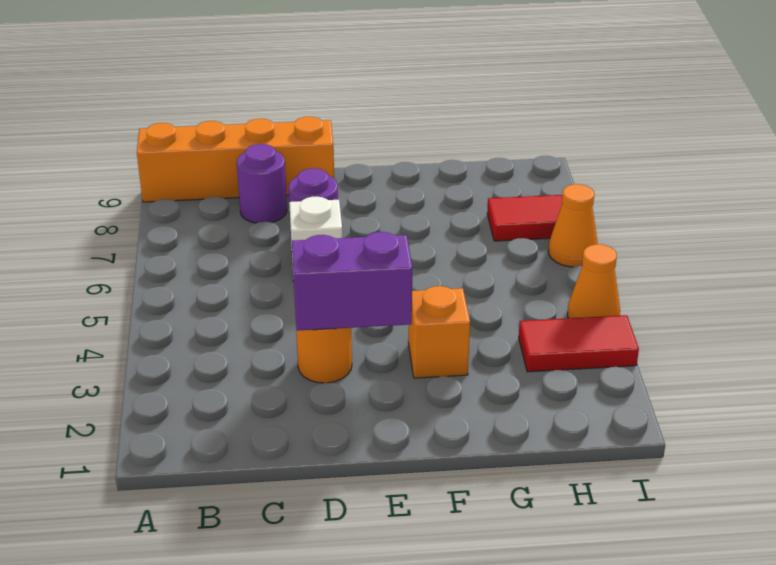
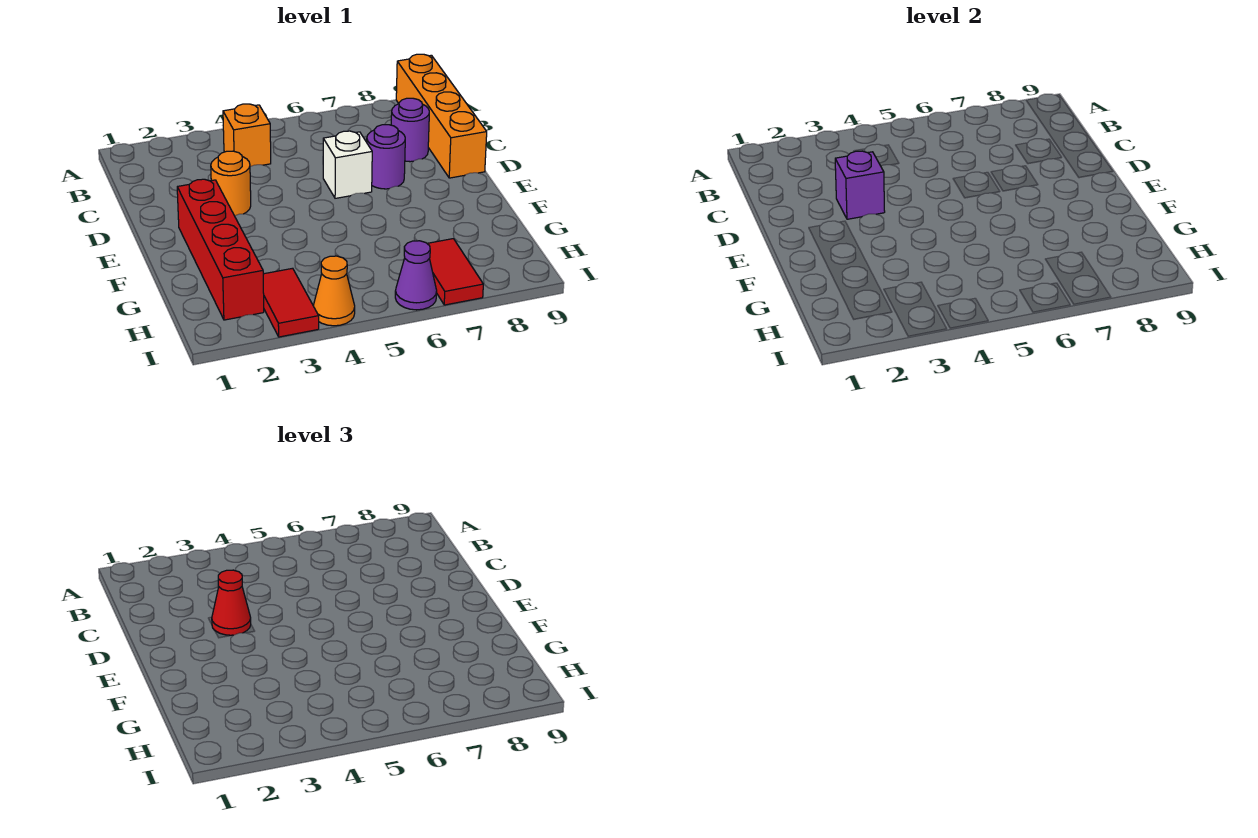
purple 1x2 brick [292,232,412,331] -> purple 1x1 brick [835,151,885,219]
none -> red 1x1 cone [212,570,251,635]
none -> red 1x4 brick [177,179,264,320]
orange 1x1 brick [408,286,470,378] -> orange 1x1 brick moved to [223,104,271,166]
orange 1x1 cone [549,184,598,267] -> purple 1x1 cone [395,241,437,310]

